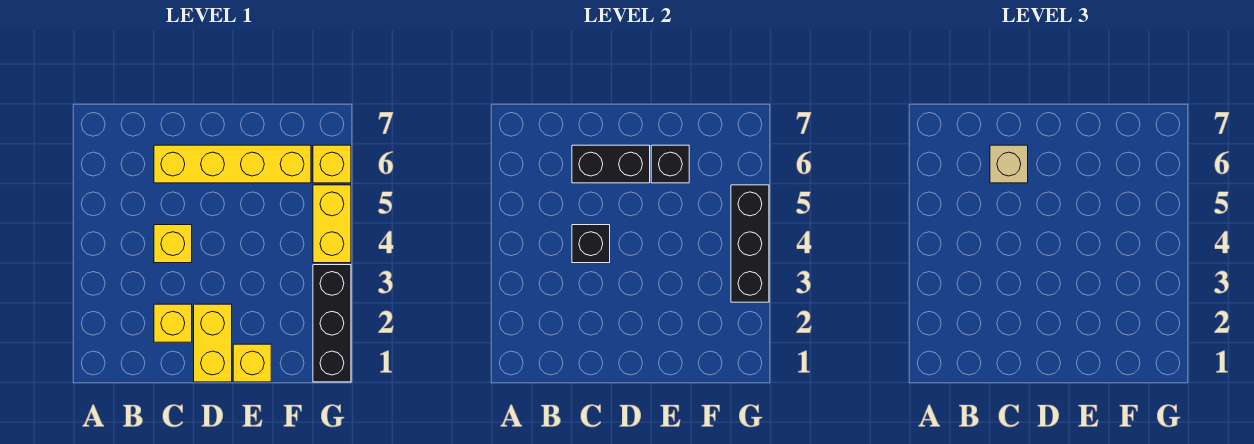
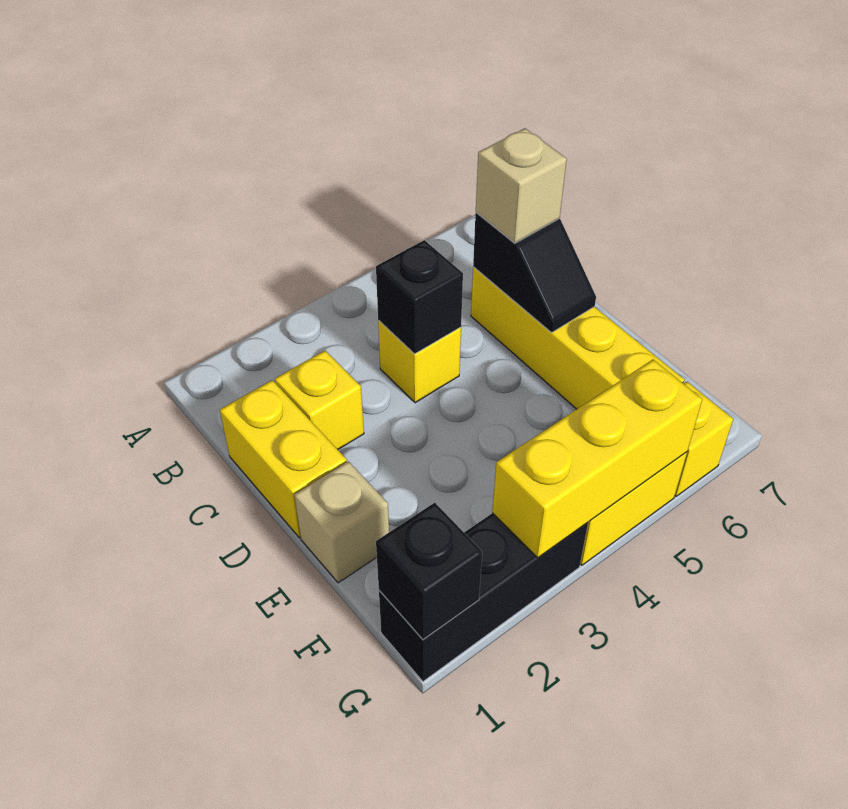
black 1x2 brick [572,145,650,183] -> black 1x2 slope [473,213,596,333]
yellow 1x2 brick [194,304,232,382] -> yellow 1x2 brick turned to [220,380,347,538]
yellow 1x1 brick [233,344,271,382] -> tan 1x1 brick [294,461,389,583]
black 1x1 brick [651,145,689,183] -> black 1x1 brick moved to [376,503,482,639]
black 1x3 brick [731,185,769,302] -> yellow 1x3 brick [492,360,702,558]

